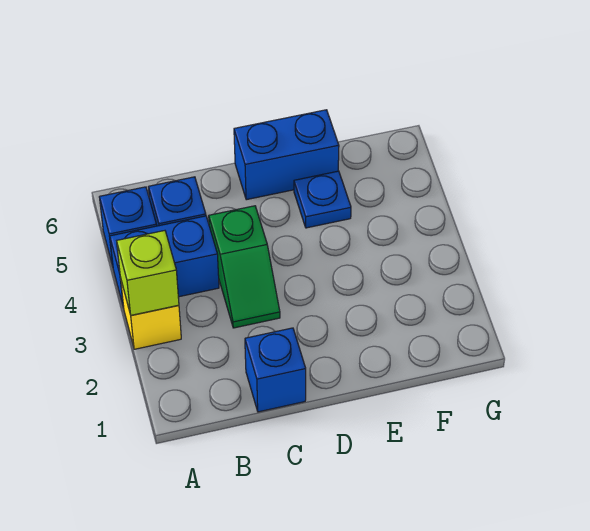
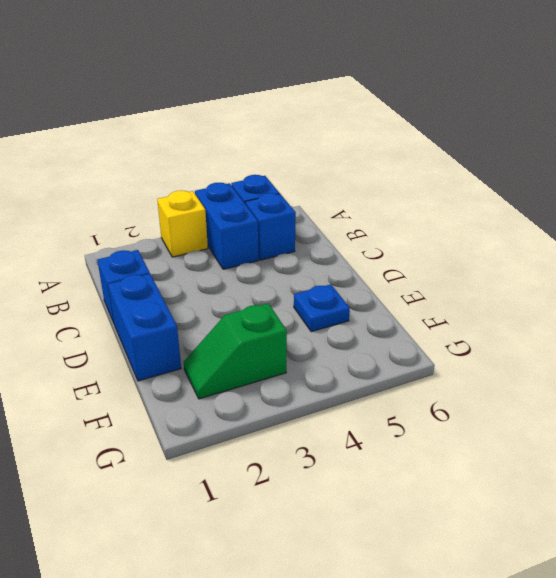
lime 1x1 brick [117,231,179,315] -> none
green 1x2 slope [209,206,280,328] -> green 1x2 slope moved to [184,303,287,399]
blue 1x2 brick [234,110,339,200] -> blue 1x2 brick moved to [108,274,181,381]

